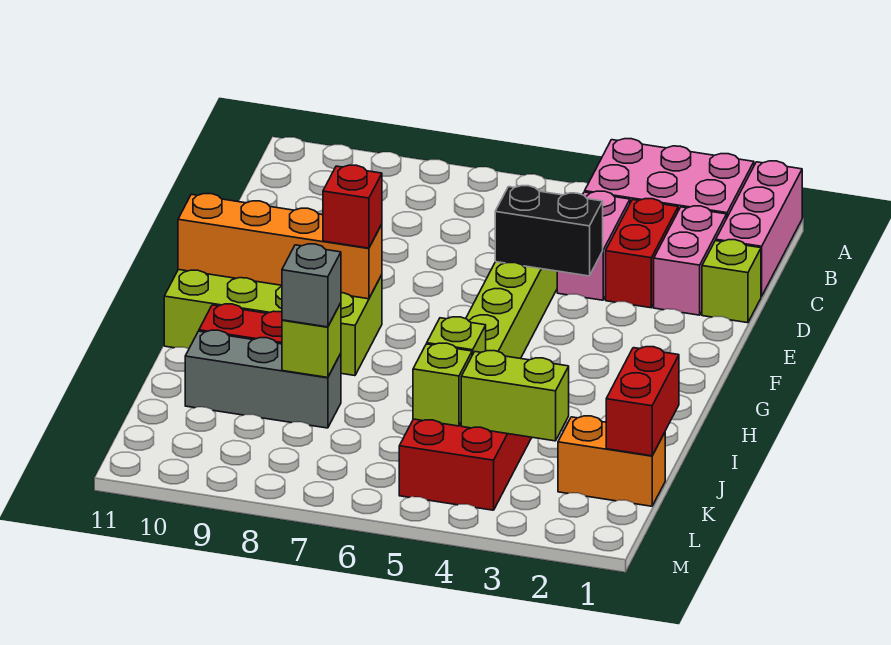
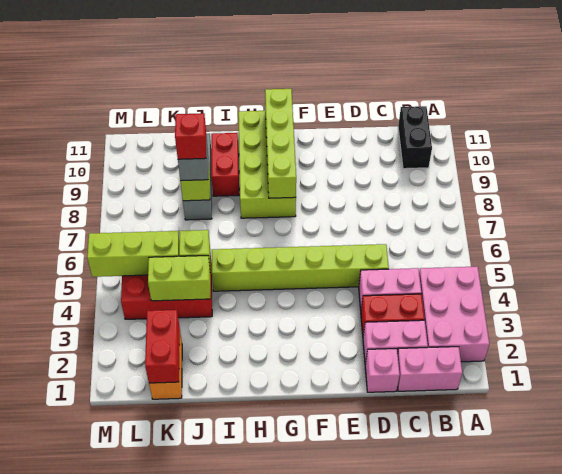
pink 1x3 brick [716,161,802,296] -> pink 1x2 brick [397,347,462,391]
lime 1x1 brick [702,240,761,323] -> pink 1x1 brick [365,349,400,392]
black 1x2 brick [495,186,603,276] -> black 1x2 brick moved to [398,106,432,169]
orange 1x4 brick [178,194,382,299] -> lime 1x4 brick [265,89,296,198]
red 1x1 brick [323,165,382,248] -> red 1x1 brick moved to [175,113,206,159]
red 1x2 brick [606,347,679,456] -> red 1x2 brick turned to [145,310,180,383]
lime 1x2 brick [461,351,569,441] -> lime 1x2 brick turned to [148,256,210,301]
lime 1x1 brick [413,343,472,426] -> lime 1x3 brick [87,231,180,277]

